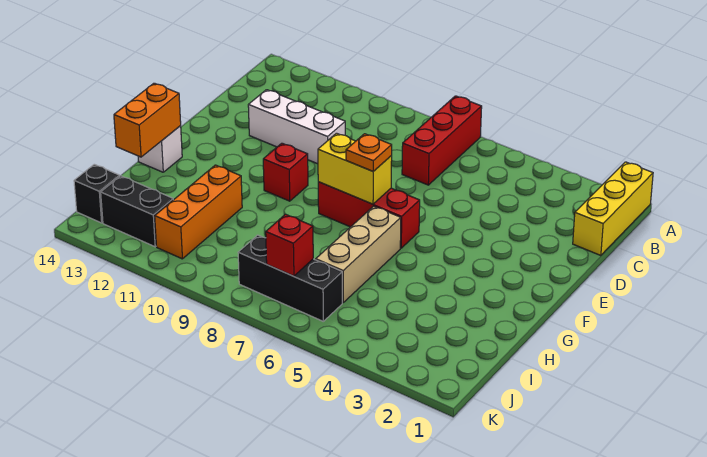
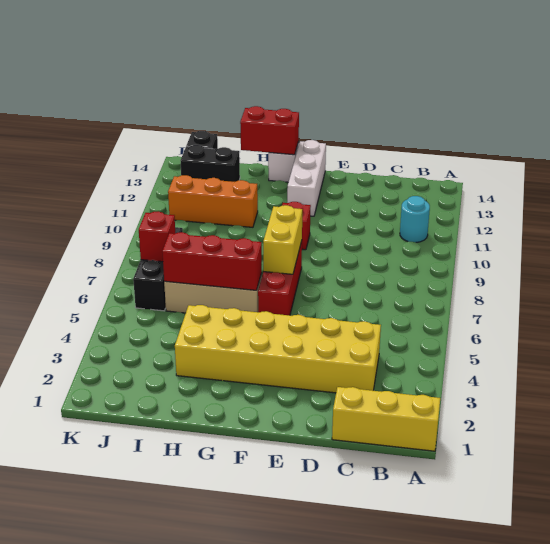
red 1x3 brick [402,96,482,185] -> red 1x3 brick moved to [162,232,262,290]
none -> cyan 1x1 round brick [400,196,430,243]
none -> yellow 2x6 brick [175,305,381,393]
white 1x3 brick [248,90,345,164] -> white 1x3 brick moved to [287,140,326,216]
orange 1x1 plate [346,134,392,171] -> none
orange 1x2 brick [114,83,181,157] -> red 1x2 brick [240,106,299,155]
black 1x2 brick [101,176,173,247] -> black 1x2 brick turned to [180,145,240,182]

